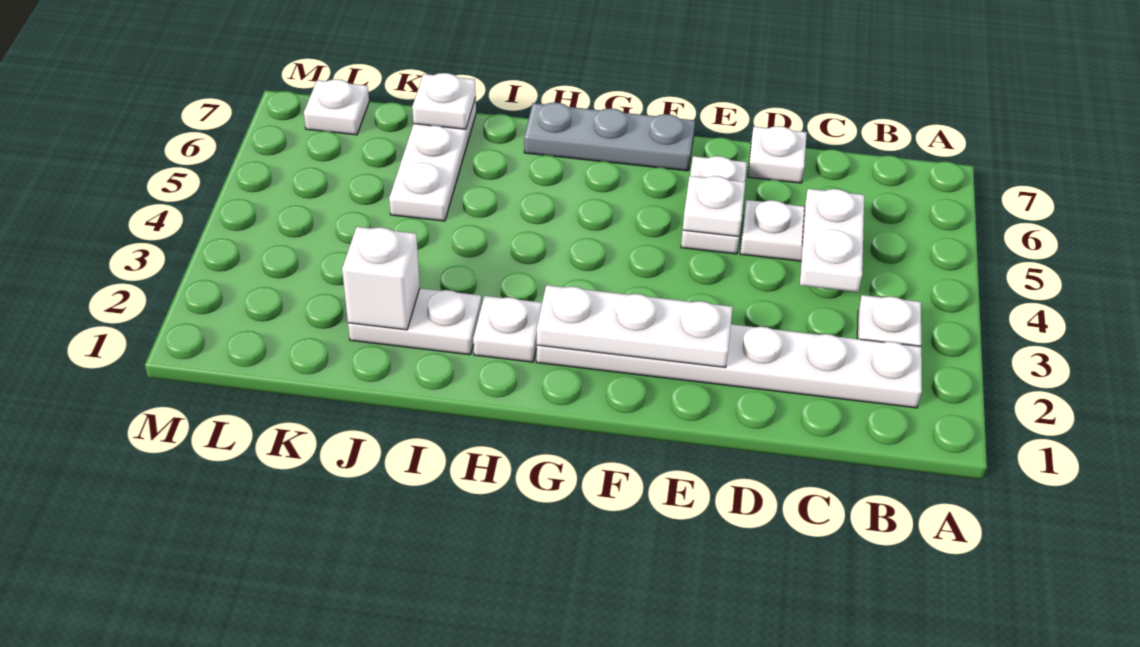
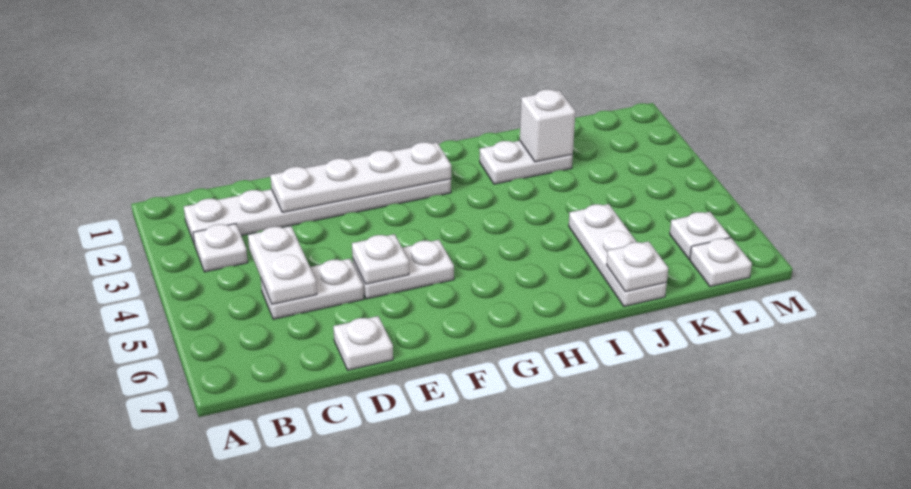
white 1x3 plate [537,285,733,368] -> white 1x4 plate [270,142,451,212]
white 1x2 plate [681,156,747,254] -> white 1x2 plate turned to [352,240,454,299]
grey 1x3 plate [524,102,695,171] -> none
white 1x1 plate [473,296,542,362] -> white 1x1 plate moved to [670,212,730,259]

